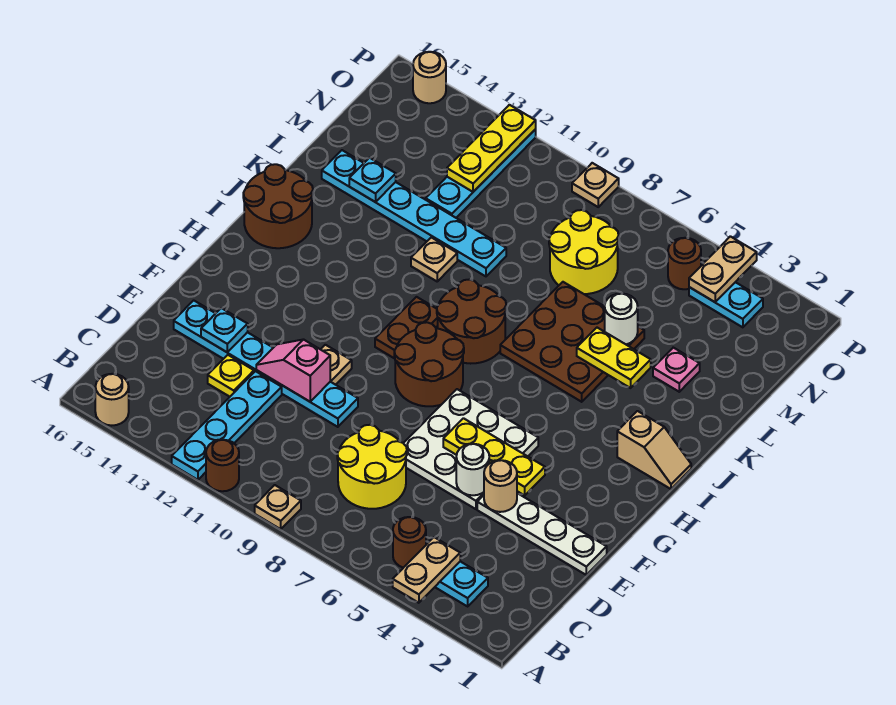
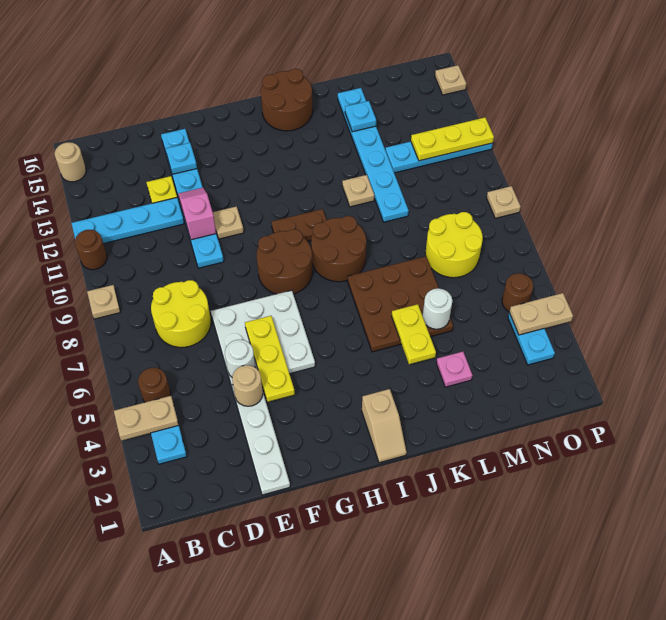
tan 1x1 round brick [413,52,446,103] -> tan 1x1 plate [435,65,466,95]

